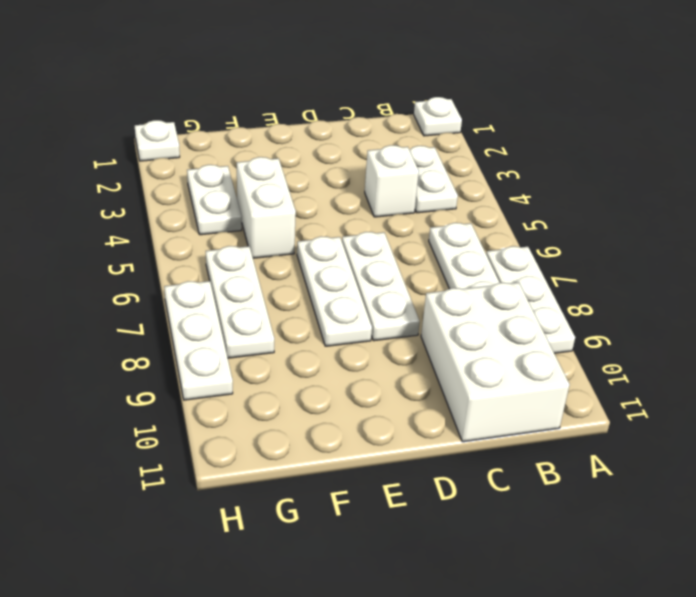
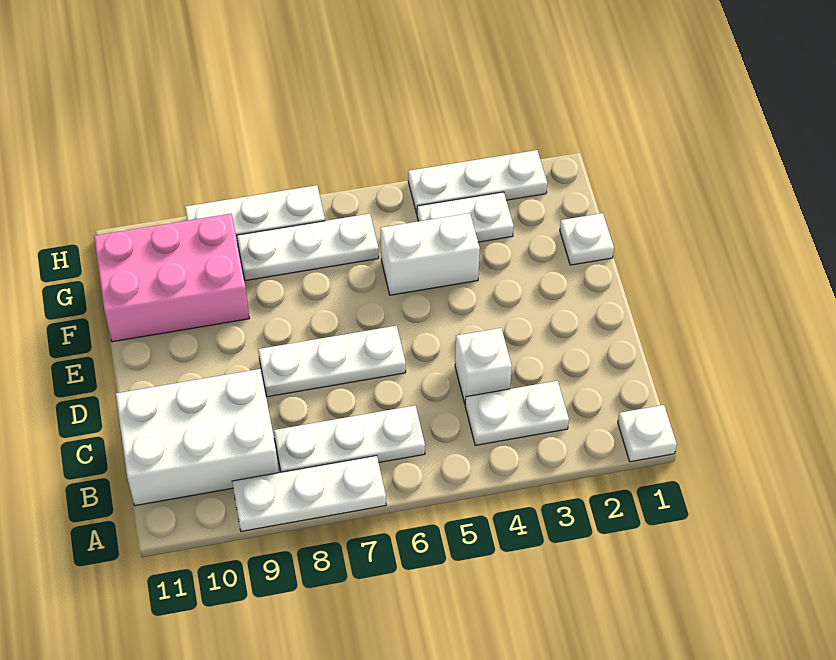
white 1x3 plate [297,236,372,346] -> white 1x3 plate moved to [408,150,547,214]
none -> pink 2x3 brick [94,214,249,342]
white 1x1 plate [135,120,180,161] -> white 1x1 plate moved to [560,213,614,265]

